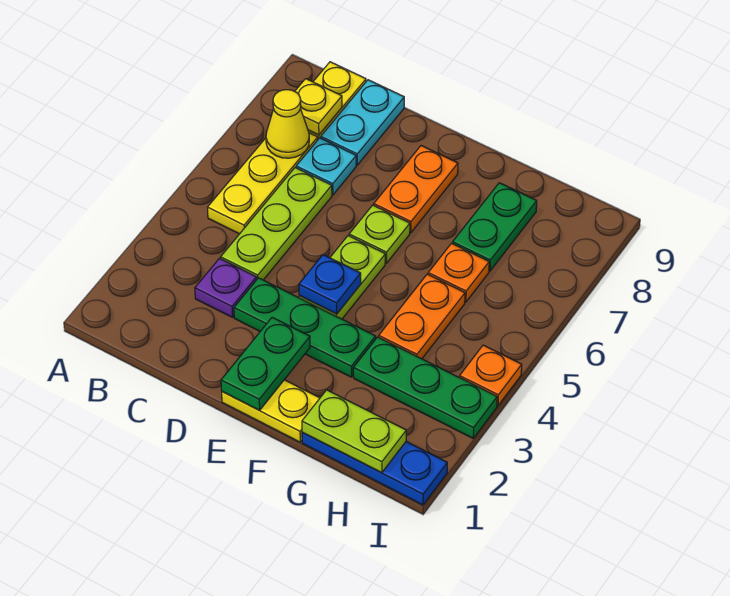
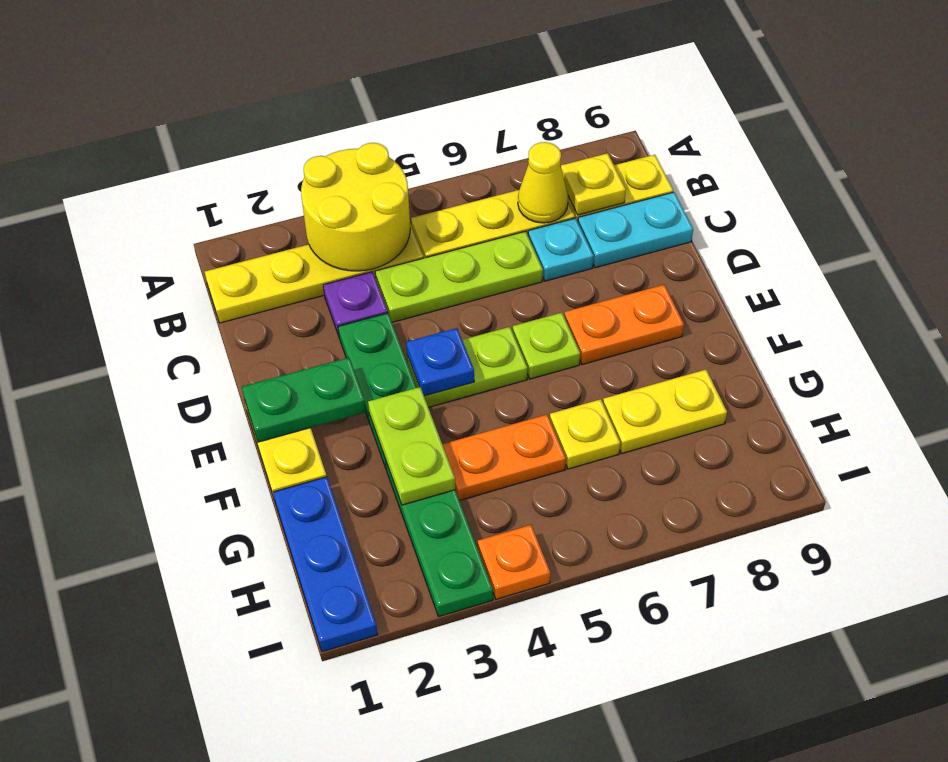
none -> yellow 2x2 round brick [301,143,410,271]
none -> yellow 1x4 plate [205,224,424,323]
lime 1x2 plate [302,390,406,473] -> lime 1x2 plate moved to [368,387,455,505]
orange 1x1 plate [428,243,489,302] -> yellow 1x1 plate [550,399,620,469]
green 1x2 plate [453,183,537,271] -> yellow 1x2 plate [603,370,727,453]

